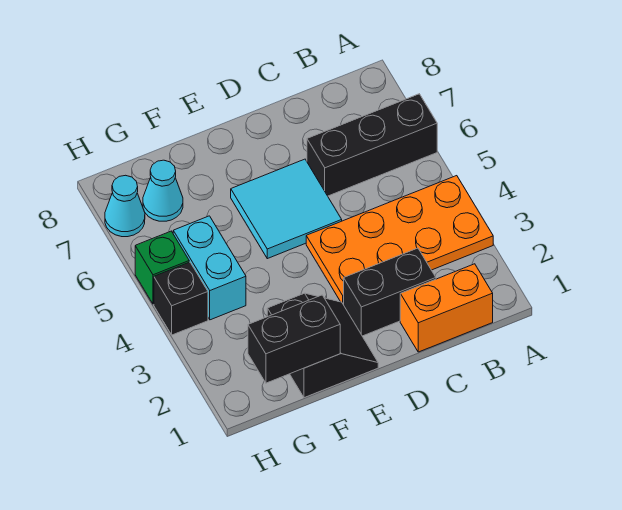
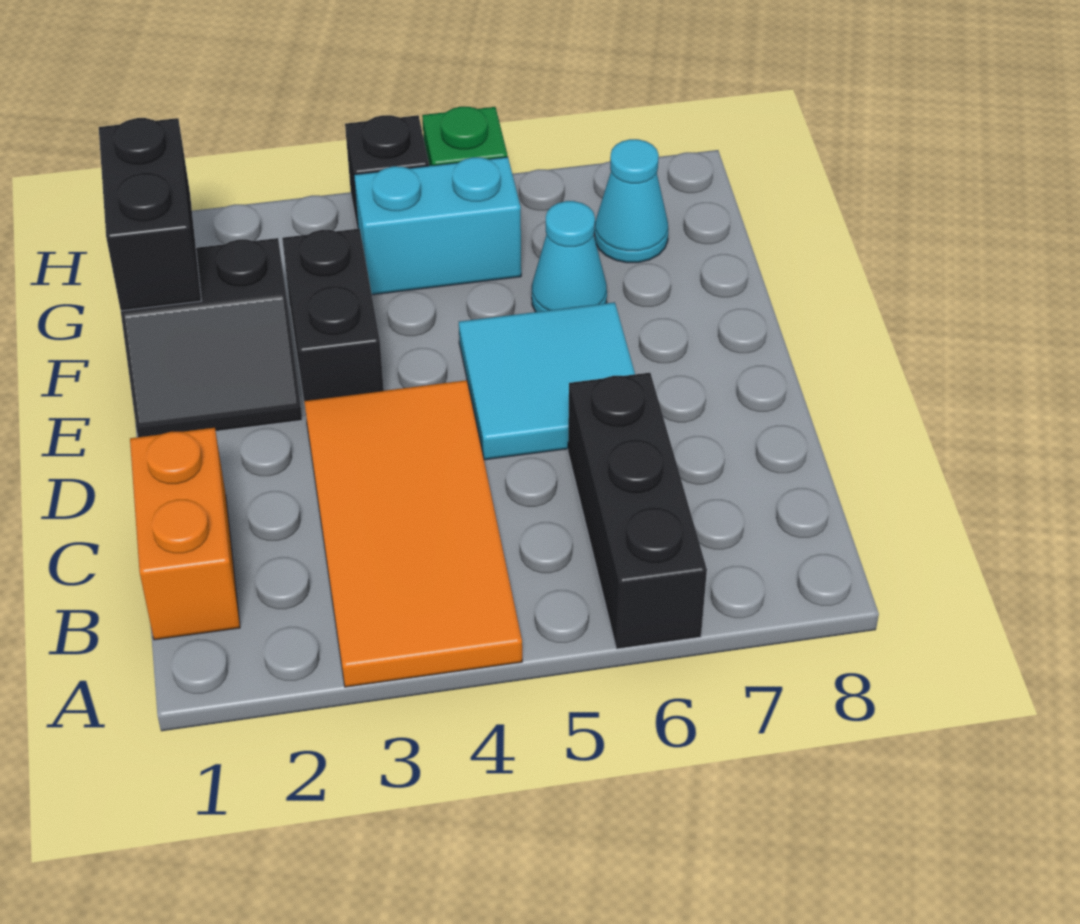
orange 2x4 plate [306,176,493,305] -> orange 2x4 tile [304,380,522,687]
black 1x2 brick [344,248,436,336] -> black 1x2 brick moved to [282,228,384,413]
cyan 1x1 cone [105,175,145,237] -> cyan 1x1 cone moved to [532,201,607,312]

